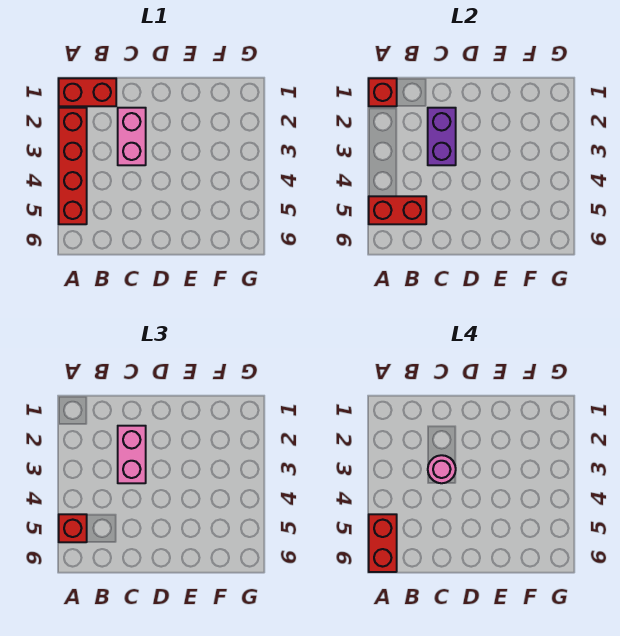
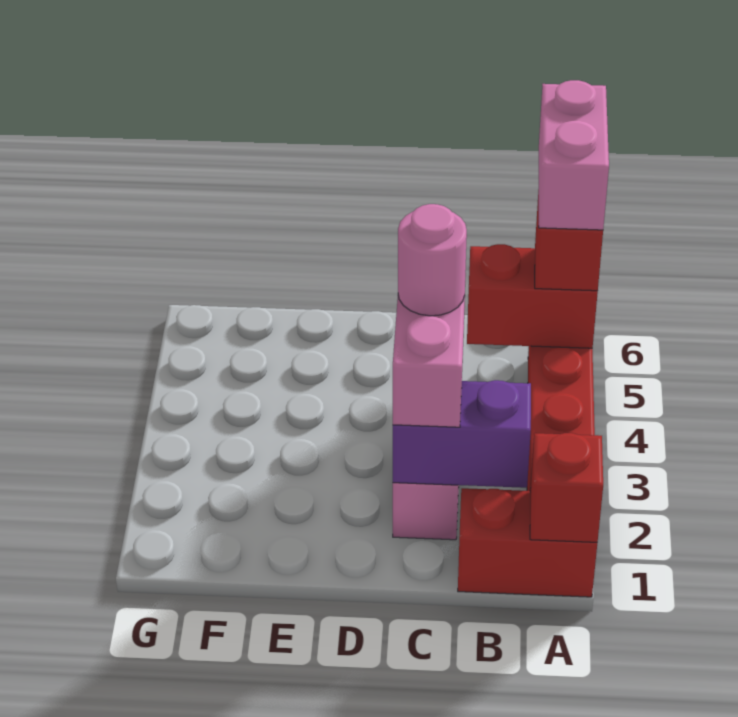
red 1x2 brick [369,514,397,572] -> pink 1x2 brick [539,80,609,230]
purple 1x2 brick [428,108,456,165] -> purple 1x2 brick turned to [393,380,531,488]

